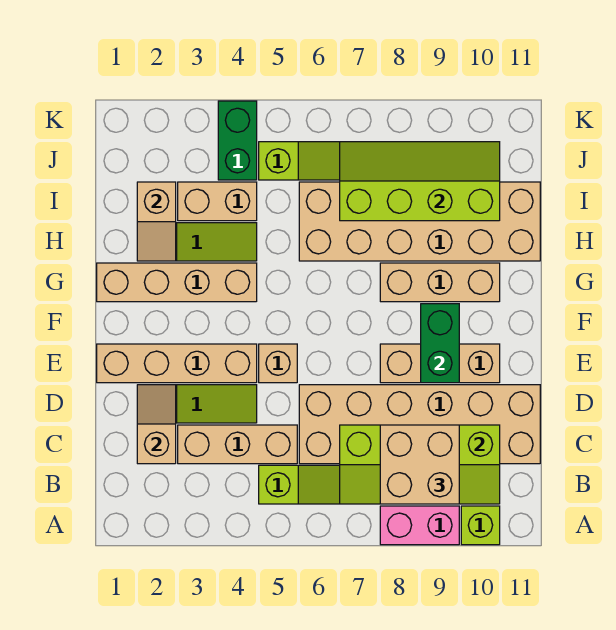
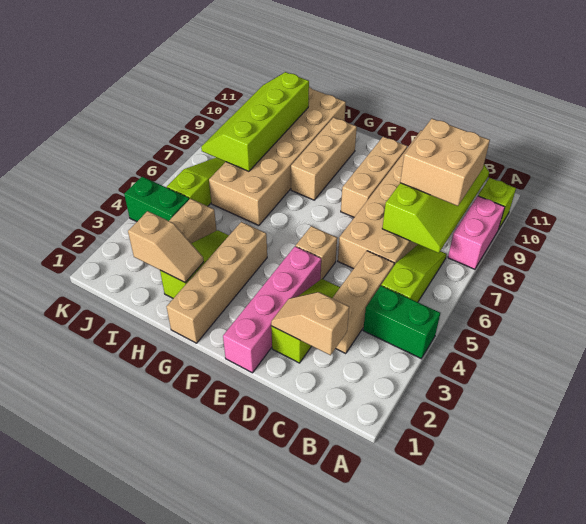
tan 1x4 brick [97,344,257,383] -> pink 1x4 brick [223,246,321,373]
green 1x2 brick [421,304,459,383] -> green 1x2 brick moved to [363,286,440,359]

